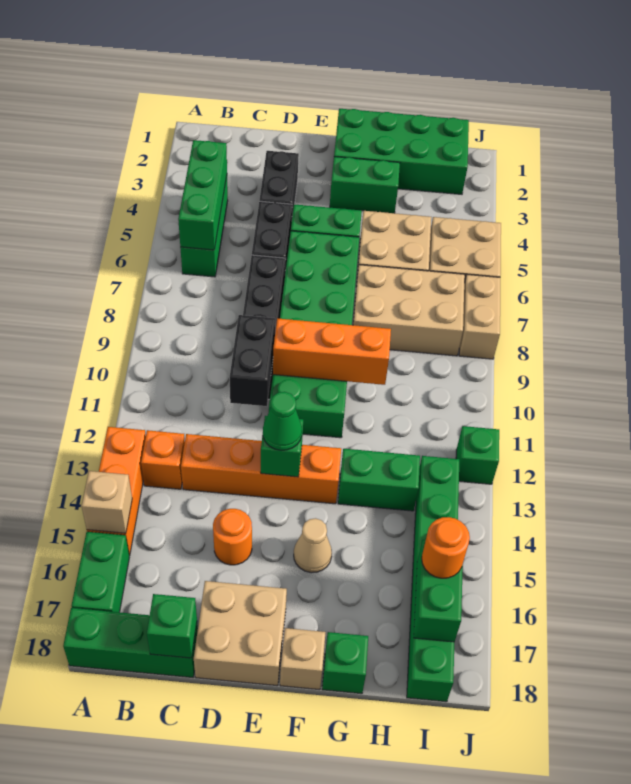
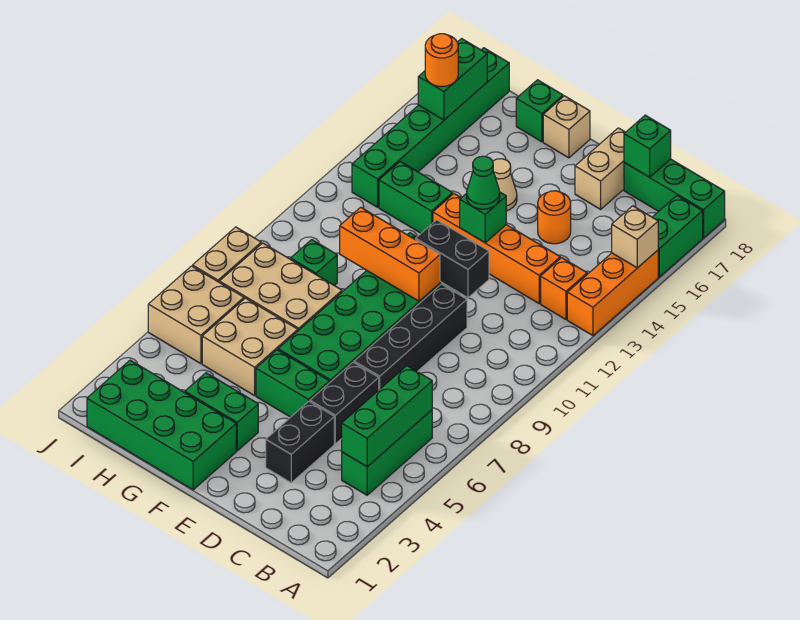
black 1x2 brick [230,315,275,406] -> black 1x2 brick turned to [416,220,489,298]
tan 2x2 brick [194,581,287,686] -> tan 1x2 brick [575,128,625,209]
green 1x1 brick [456,426,499,484] -> green 1x1 brick moved to [291,240,337,286]

